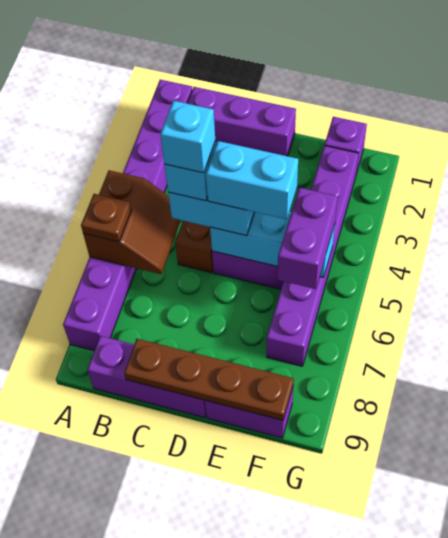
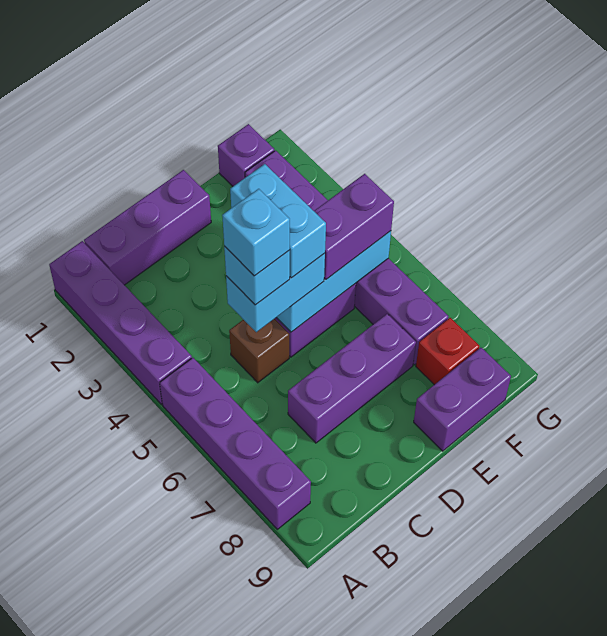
brown 2x2 slope [83,170,181,274] -> none
brown 1x1 plate [81,194,131,242] -> none
purple 1x3 brick [87,336,206,418] -> purple 1x3 brick moved to [288,314,416,443]
brown 1x4 plate [124,339,294,420] -> none
cyan 1x2 brick [206,141,298,219] -> cyan 1x2 brick turned to [230,164,326,278]
purple 1x2 brick [278,188,338,289] -> purple 1x2 brick turned to [314,174,394,279]
none -> red 1x1 brick [416,318,479,385]

